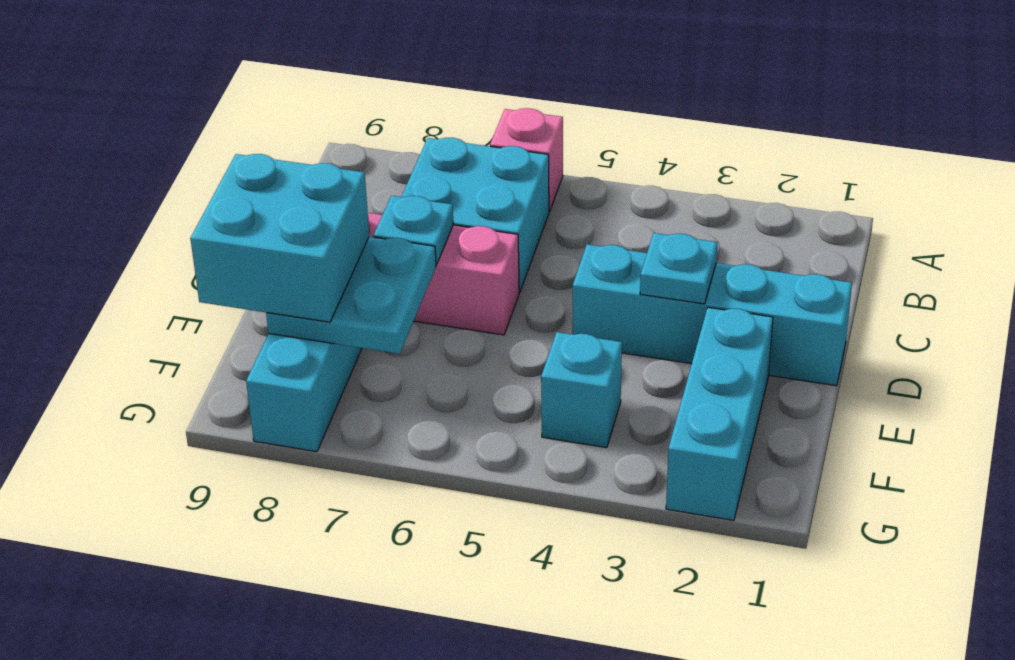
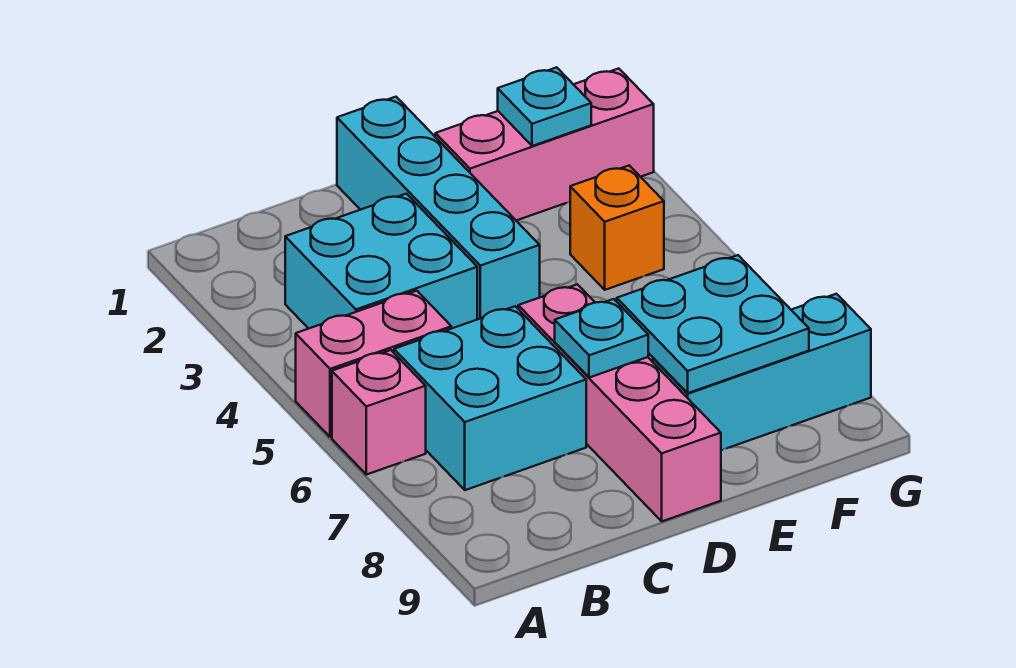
none -> pink 1x2 brick [296,291,451,437]
cyan 1x1 plate [640,233,718,304] -> cyan 1x1 plate moved to [498,67,591,146]
cyan 1x3 brick [666,307,773,520] -> pink 1x3 brick [435,69,654,221]
cyan 2x2 brick [190,154,369,322] -> cyan 2x2 brick moved to [285,194,477,329]
cyan 1x1 brick [541,332,622,448] -> orange 1x1 brick [570,166,664,290]

